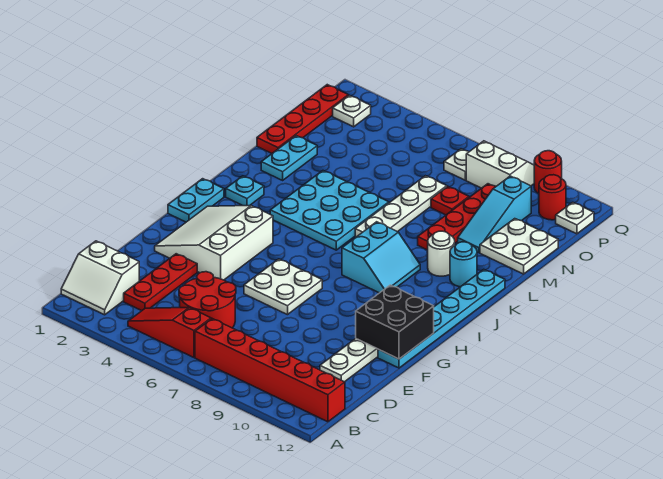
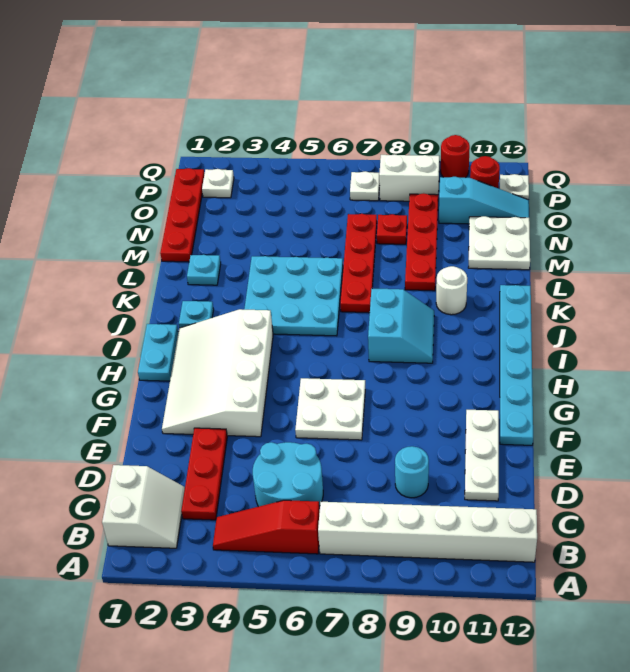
white 2x2 slope [61,241,139,315] -> white 2x2 slope turned to [102,465,185,548]
red 1x6 brick [195,319,345,422] -> white 1x6 brick [318,502,537,562]
red 2x2 round brick [179,272,236,328] -> cyan 2x2 round brick [253,442,323,507]
white 3x3 slope [155,206,273,280] -> white 3x4 slope [162,309,273,437]
black 2x2 brick [356,285,434,359] -> none
white 1x4 plate [355,176,447,238] -> red 1x4 plate [340,214,377,313]
cyan 1x1 round brick [450,242,477,287] -> cyan 1x1 round brick moved to [395,446,429,498]
cyan 1x2 plate [261,136,317,180] -> cyan 1x1 plate [187,255,221,285]
cyan 1x3 slope [458,176,531,253] -> cyan 1x3 slope turned to [439,177,529,224]

